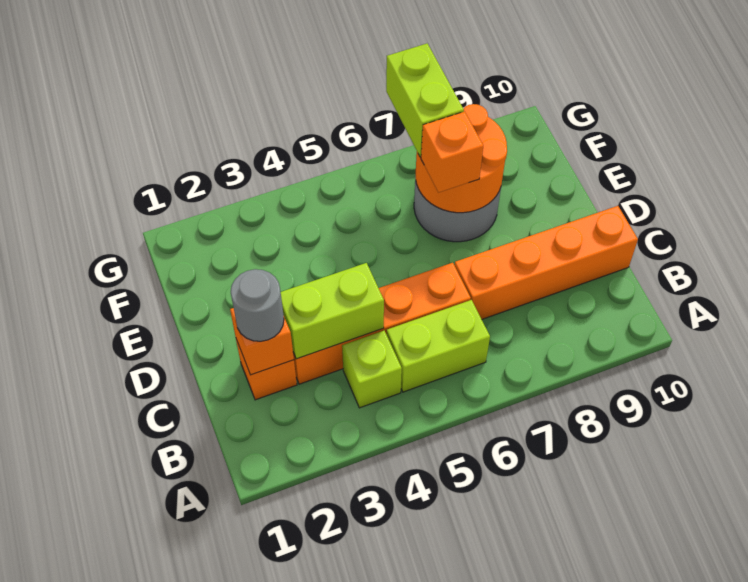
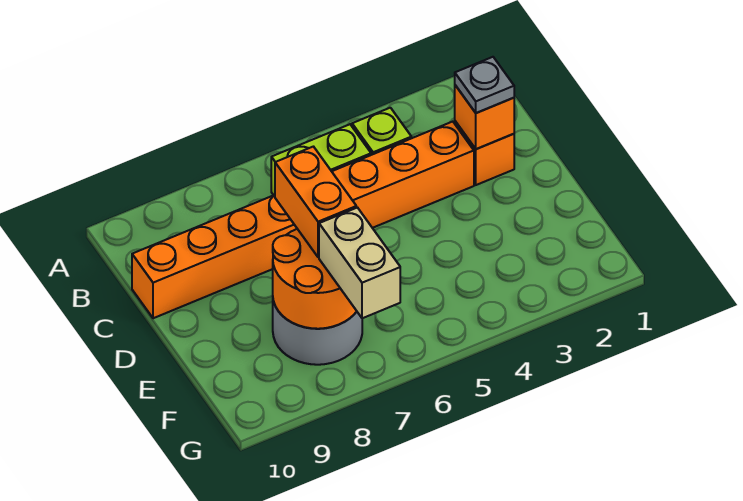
grey 1x1 round brick [231,269,284,341] -> grey 1x1 plate [455,57,514,113]
lime 1x2 brick [281,263,384,359] -> none
orange 1x1 brick [421,112,483,193] -> orange 1x2 brick [275,147,356,257]
lime 1x2 brick [386,44,464,157] -> tan 1x2 brick [319,208,400,318]

